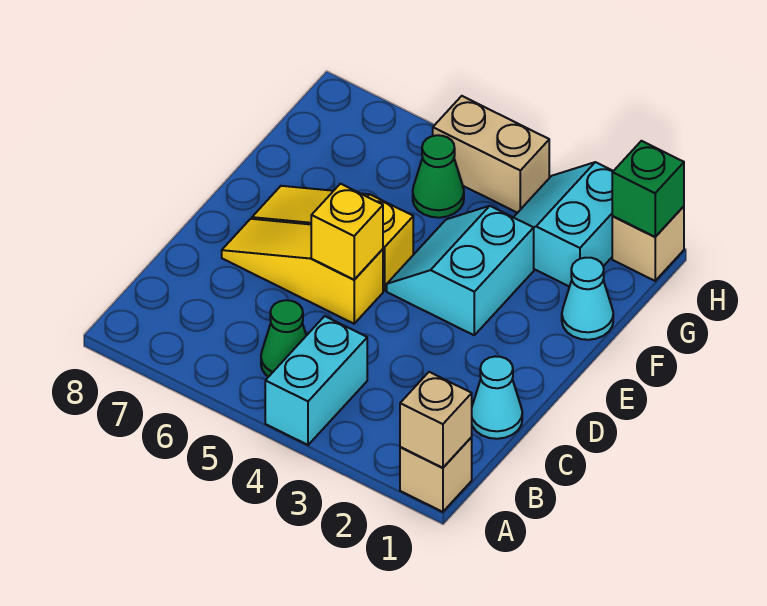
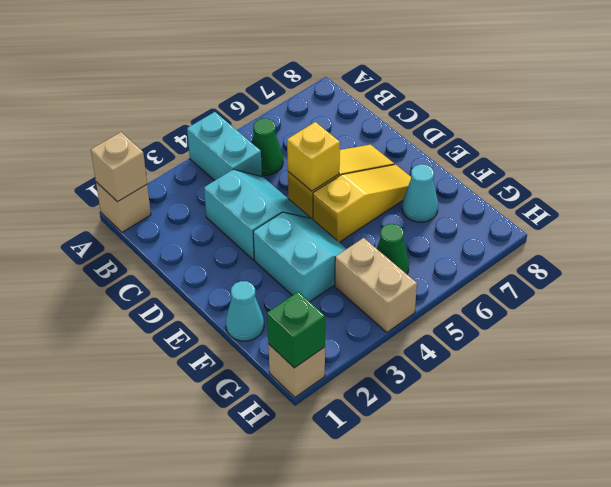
cyan 1x1 cone [472,357,522,439] -> cyan 1x1 cone moved to [402,164,438,222]
cyan 2x2 slope [514,162,613,287] -> cyan 2x2 slope moved to [204,169,310,260]
tan 1x2 brick [433,96,549,213] -> tan 1x2 brick turned to [335,238,417,332]

